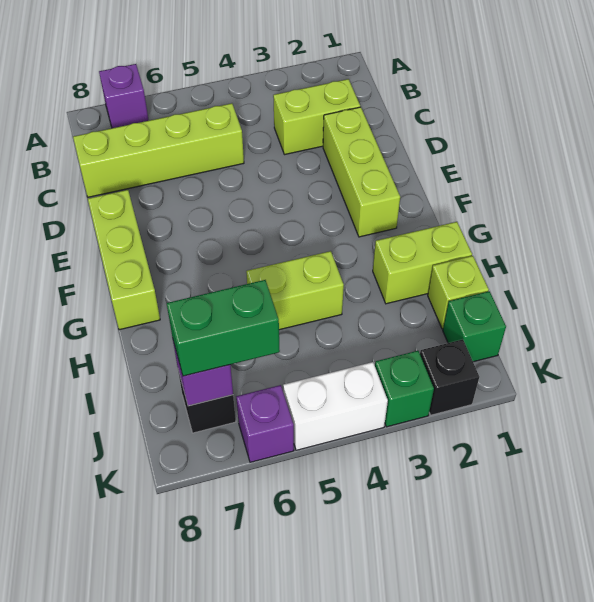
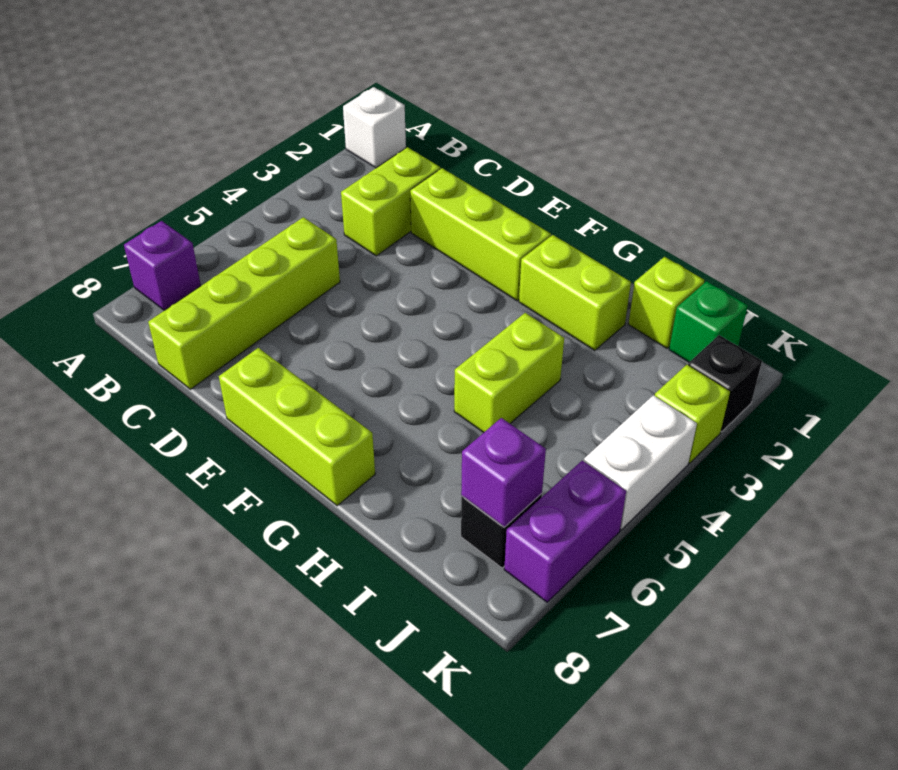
none -> white 1x1 brick [343,87,406,168]
lime 1x2 brick [373,222,472,304] -> lime 1x2 brick turned to [519,235,631,351]
green 1x2 brick [167,280,280,376] -> none
green 1x1 brick [375,351,434,427] -> lime 1x1 brick [655,365,730,463]
purple 1x1 brick [236,385,294,462] -> purple 1x2 brick [504,461,626,602]

